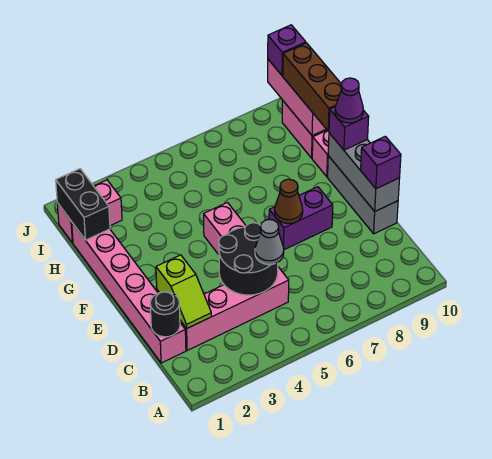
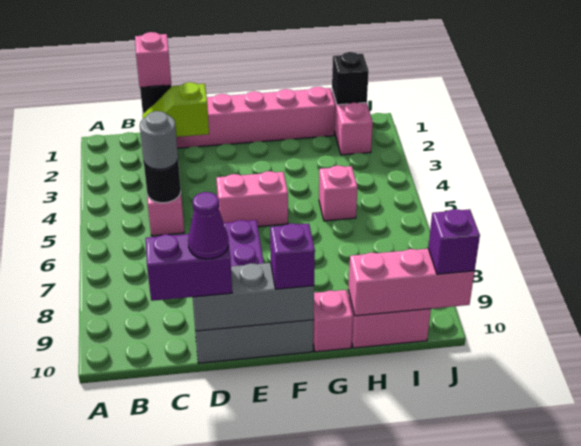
none -> pink 1x1 brick [135,32,171,87]
black 2x2 round brick [219,223,278,295] -> black 1x1 round brick [144,161,181,203]
grey 1x1 cone [255,219,284,265] -> grey 1x1 round brick [140,111,178,169]
purple 1x1 brick [361,136,401,189] -> purple 1x2 brick [146,231,232,301]
brown 1x1 cone [275,179,303,224] -> none
purple 1x1 cone [335,78,363,123] -> purple 1x1 cone moved to [188,192,229,259]
brown 1x3 brick [283,43,341,131] -> none
black 1x2 brick [56,169,110,240] -> black 1x1 brick [332,52,369,105]
none -> pink 1x1 brick [319,165,358,221]

